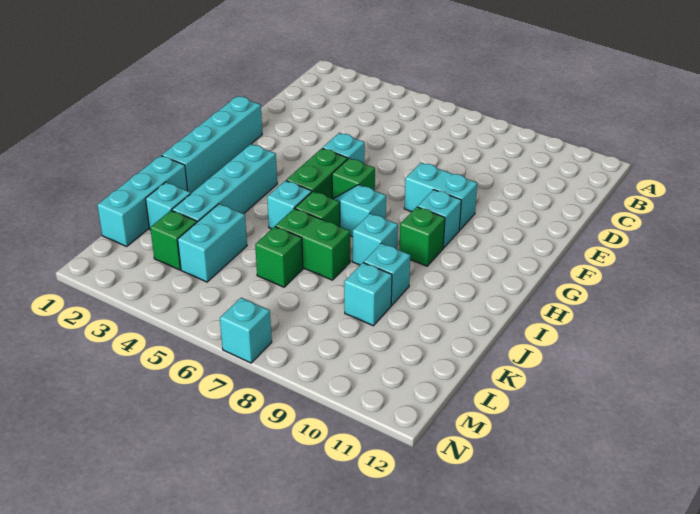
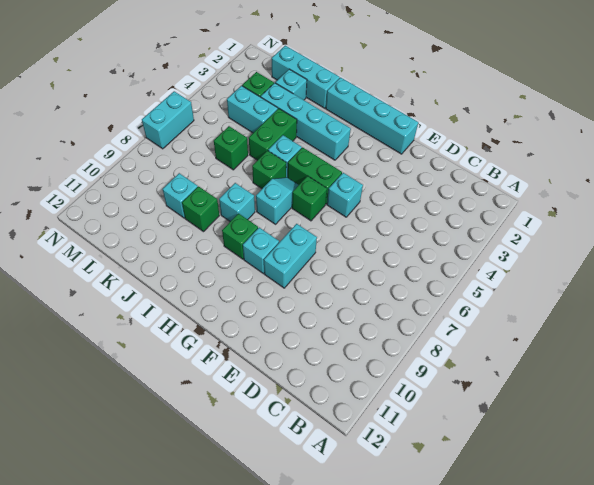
green 1x2 brick [275,209,350,280] -> green 1x2 brick moved to [249,108,297,160]
cyan 1x1 brick [364,243,410,305] -> green 1x1 brick [182,186,219,232]
cyan 1x1 brick [220,298,272,363] -> cyan 1x2 brick [142,91,194,149]

